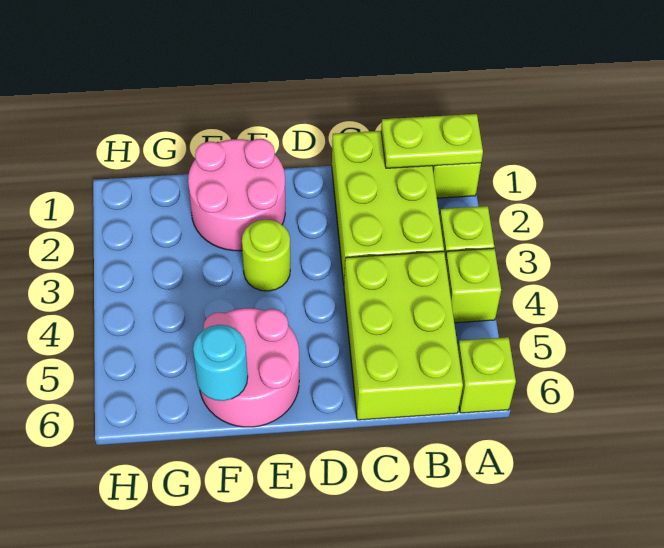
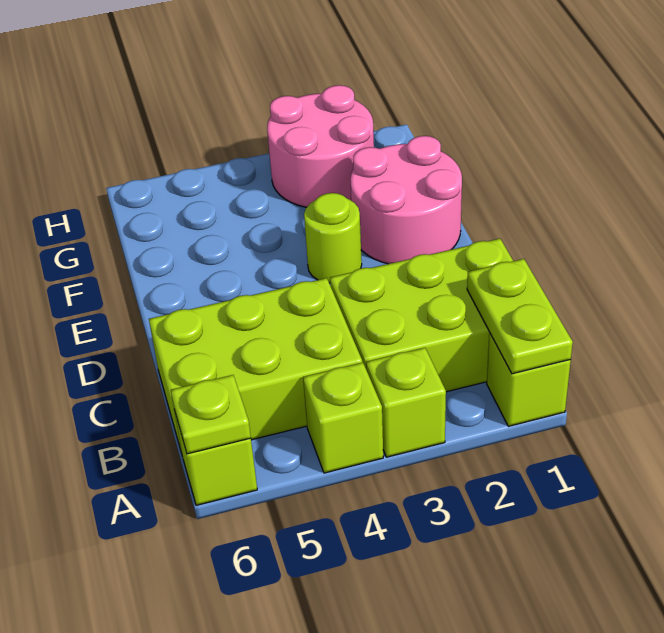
none -> lime 1x1 plate [171,375,251,454]
pink 2x2 round brick [200,308,299,427] -> pink 2x2 round brick moved to [267,85,374,207]
cyan 1x1 round brick [193,325,248,401] -> none

